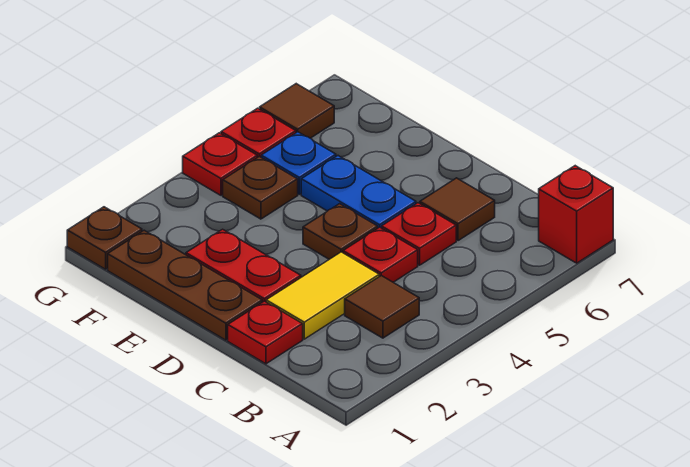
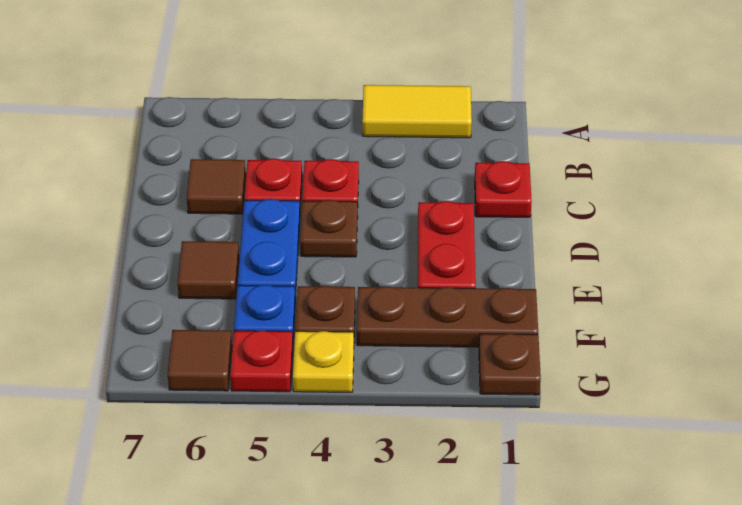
red 1x1 brick [539,166,613,263] -> none
brown 1x1 tile [345,276,419,338] -> brown 1x1 tile moved to [177,241,239,299]
yellow 1x2 tile [266,252,379,339] -> yellow 1x2 tile moved to [362,85,472,138]
brown 1x3 plate [108,230,262,340] -> brown 1x3 plate turned to [357,286,538,347]
red 1x1 plate [183,133,257,195] -> yellow 1x1 plate [293,331,354,392]

